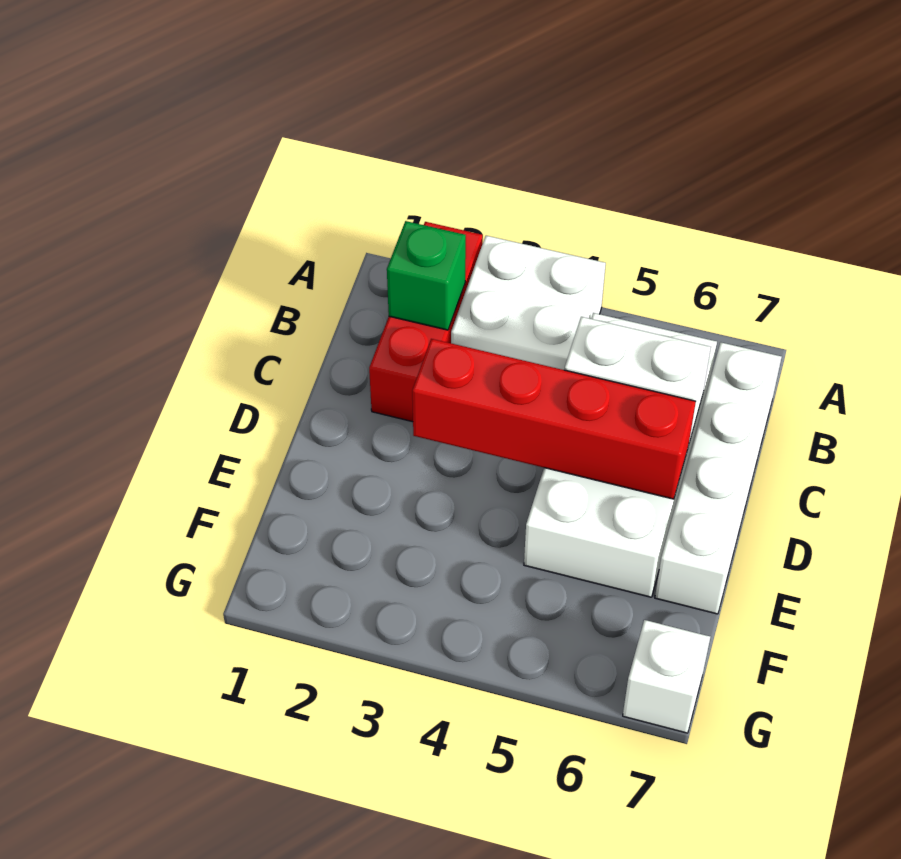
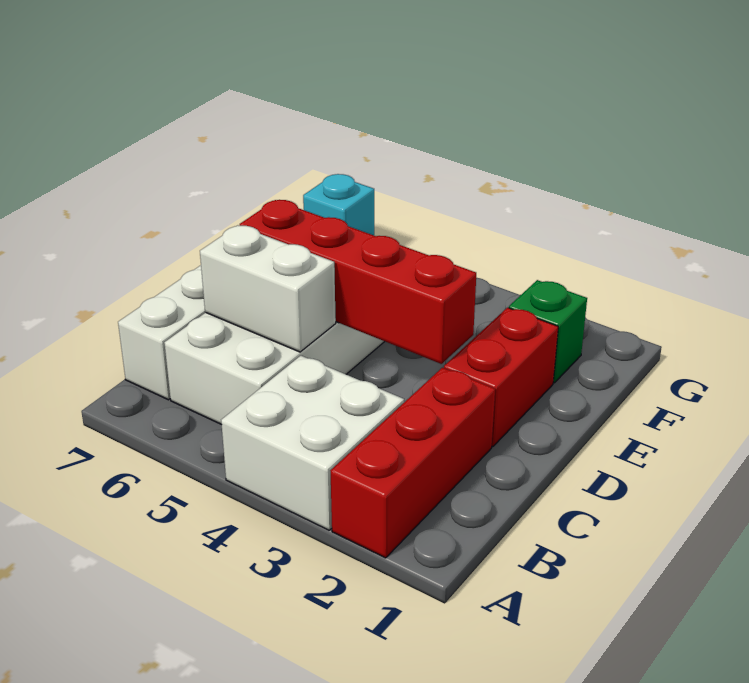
green 1x1 brick [387,221,466,330] -> green 1x1 brick moved to [509,280,587,383]
none -> red 1x2 brick [444,308,558,447]
white 1x1 brick [623,620,710,733] -> cyan 1x1 brick [303,174,374,235]

